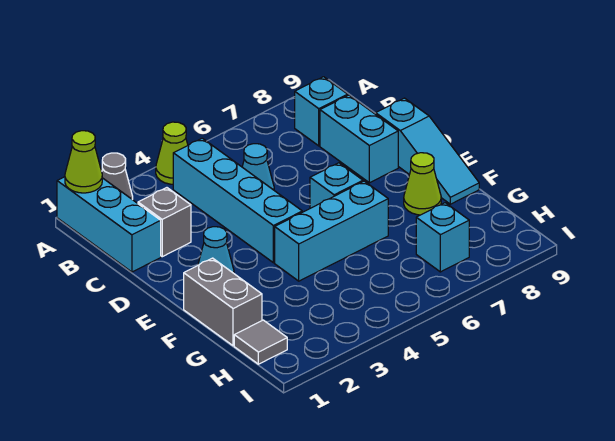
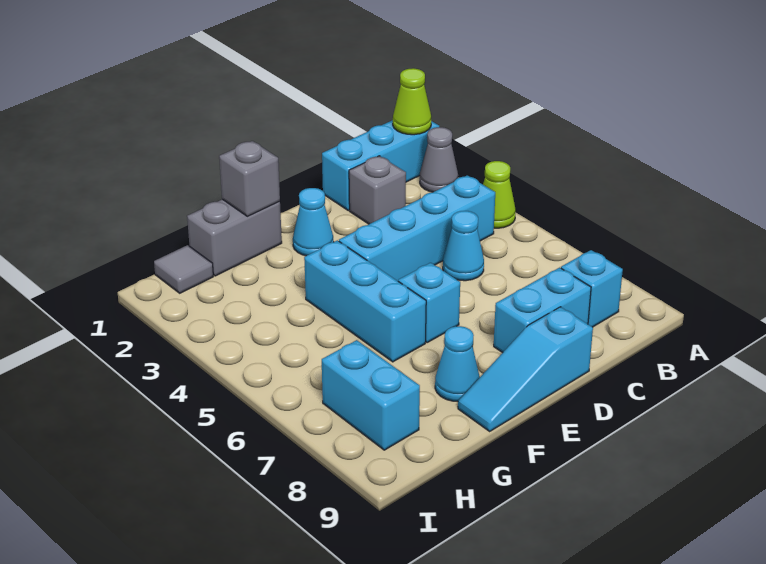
none -> grey 1x1 brick [219,141,280,216]
lime 1x1 cone [404,153,441,215] -> cyan 1x1 cone [435,326,480,401]
cyan 1x1 brick [416,203,469,272] -> cyan 1x2 brick [322,340,420,450]

